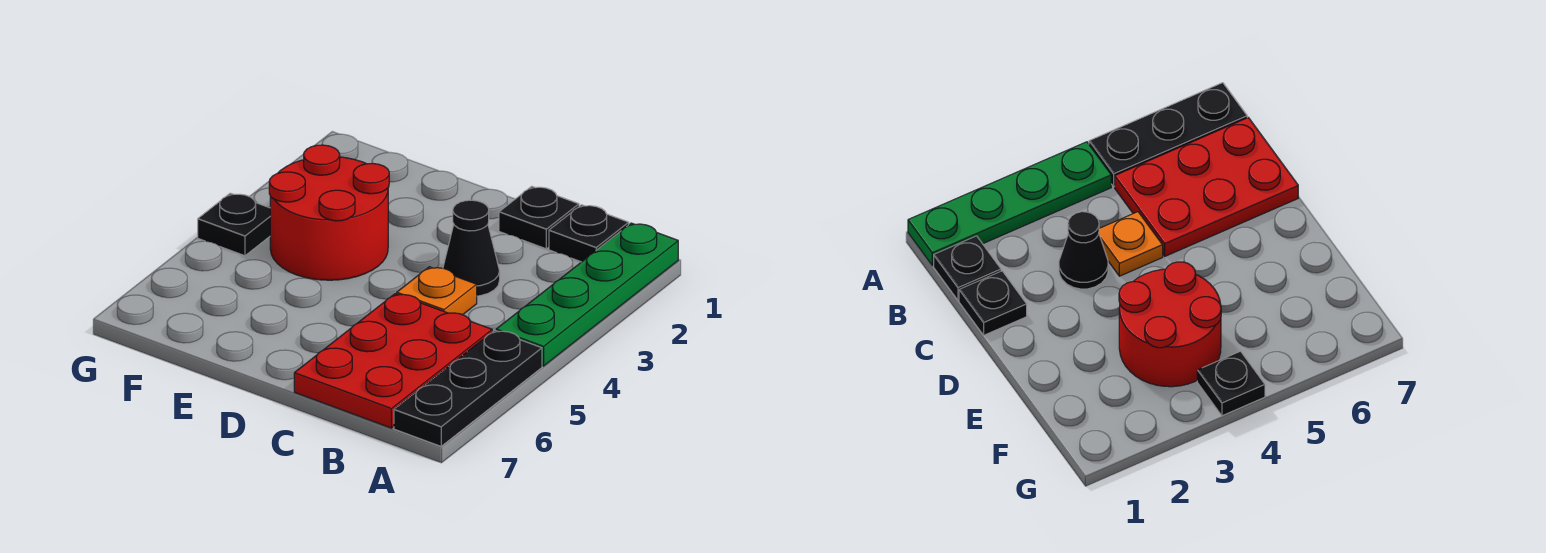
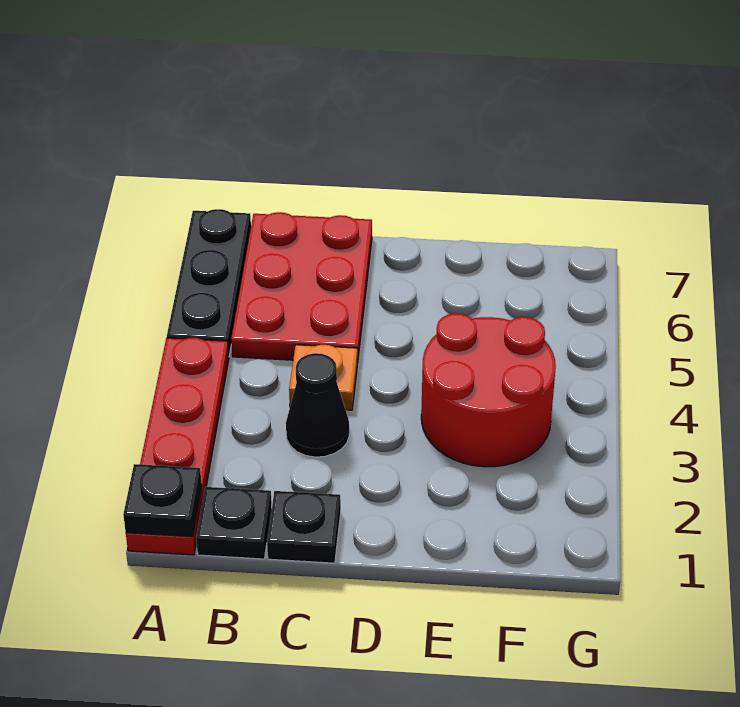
green 1x4 plate [496,223,678,366] -> red 1x4 plate [126,338,229,555]
black 1x1 plate [198,193,270,256] -> black 1x1 plate moved to [123,464,202,537]

